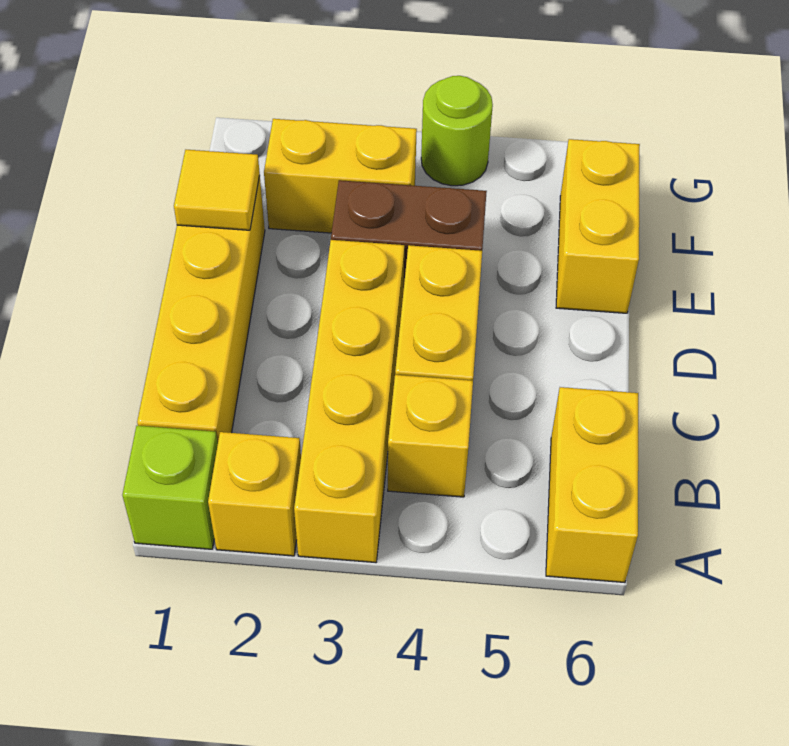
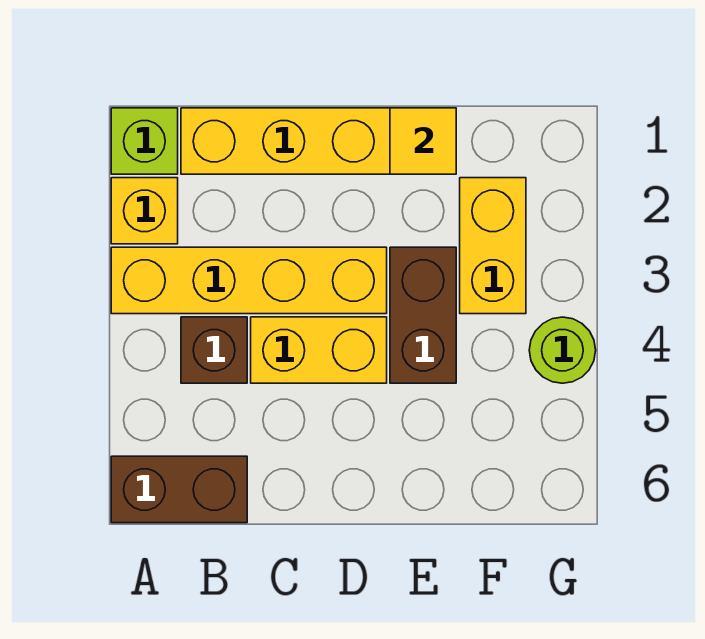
yellow 1x2 brick [546,387,638,582] -> brown 1x2 brick [111,456,247,523]
yellow 1x1 brick [388,375,473,497] -> brown 1x1 brick [181,317,247,383]
yellow 1x2 brick [556,139,640,313] -> none

